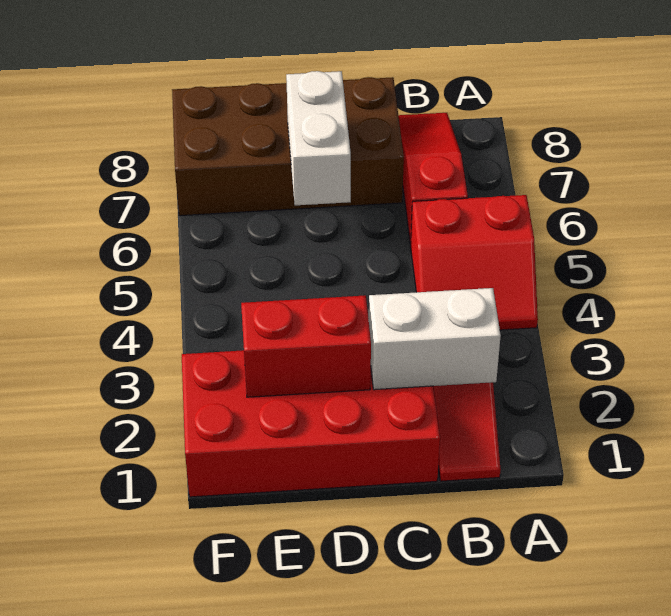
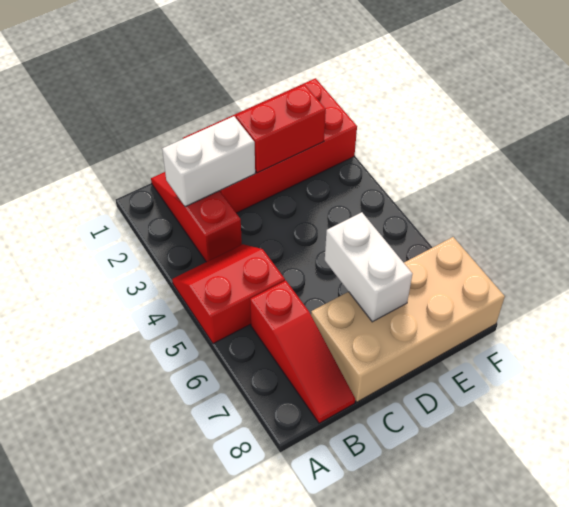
brown 2x4 brick [172,77,404,216] -> tan 2x4 brick [311,237,505,402]

